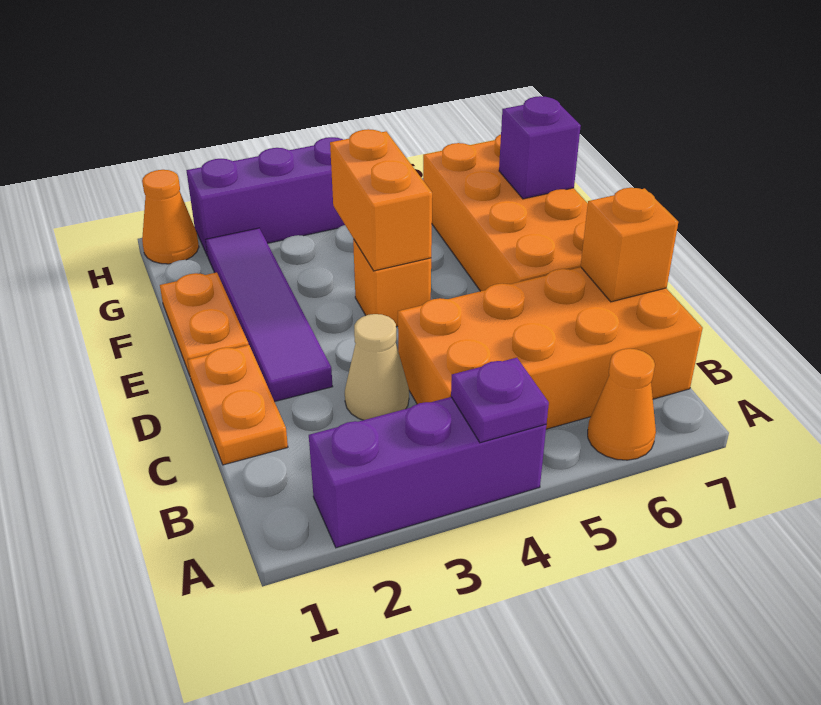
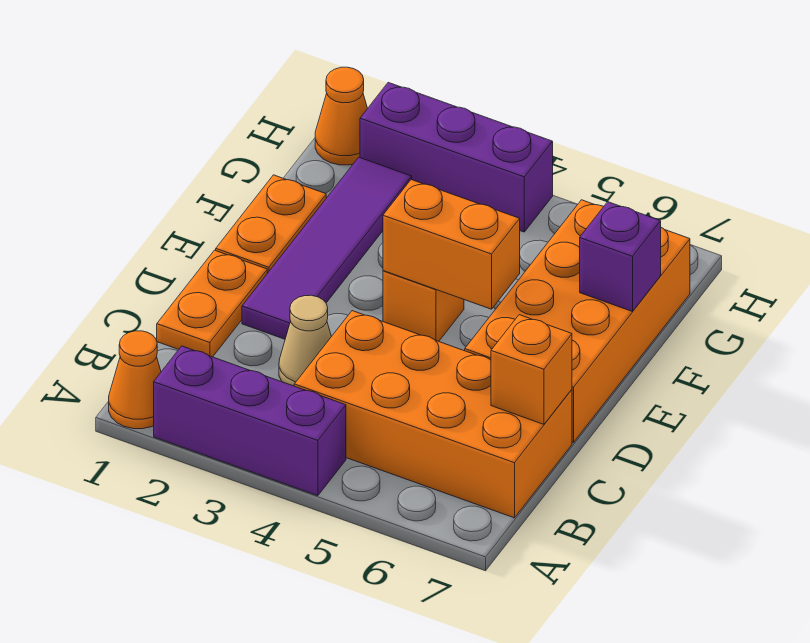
purple 1x1 plate [451,358,549,443] -> none
orange 1x1 cone [588,349,656,460] -> orange 1x1 cone moved to [109,331,161,429]
orange 1x2 brick [330,129,432,271] -> orange 1x2 brick turned to [383,180,520,309]

